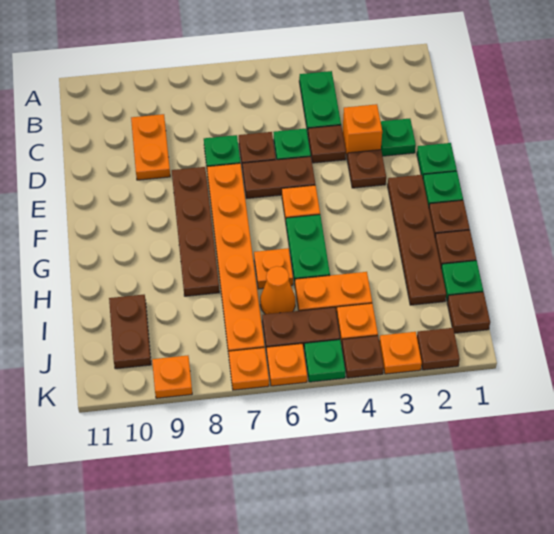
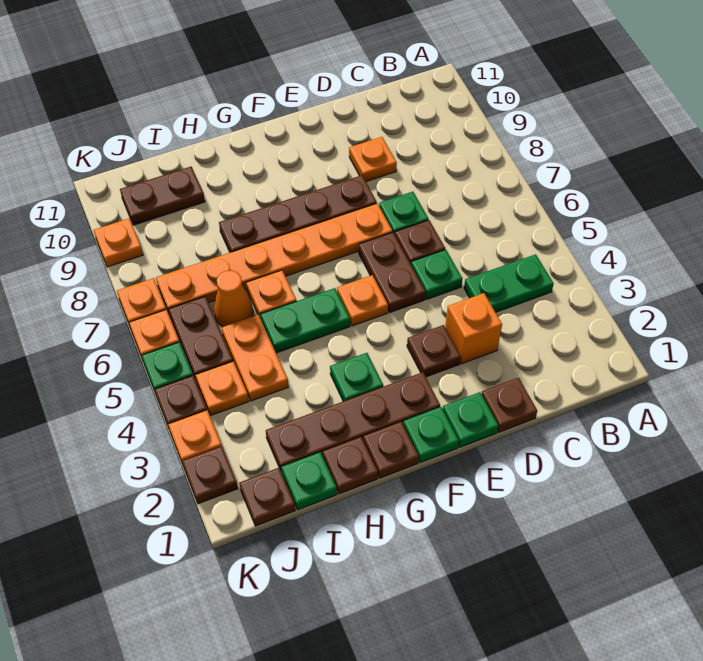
orange 1x2 plate [131,114,170,180] -> orange 1x1 plate [349,137,397,182]
green 1x1 plate [381,119,416,156] -> green 1x1 plate moved to [330,353,383,401]
brown 1x1 plate [308,125,346,163] -> brown 1x1 plate moved to [482,378,537,432]

